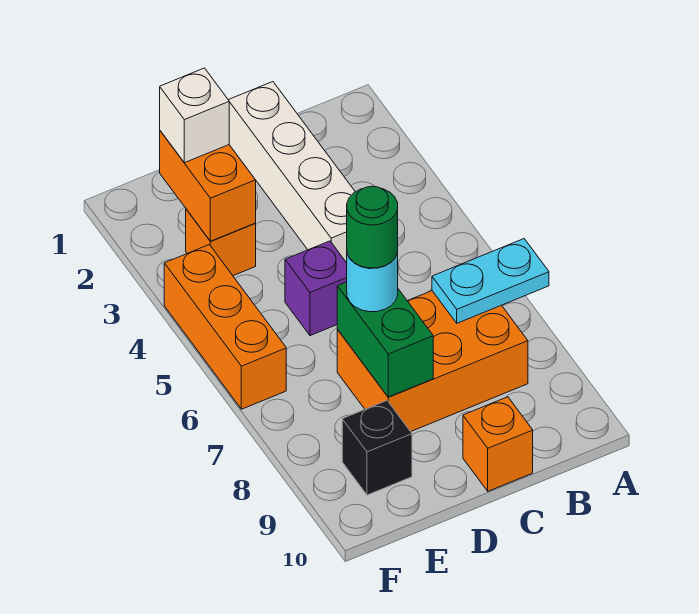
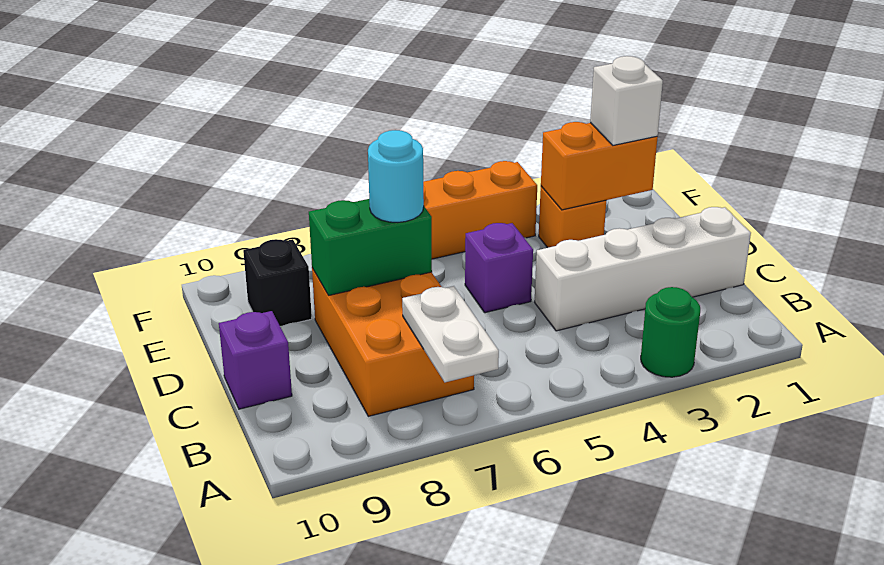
cyan 1x2 plate [432,239,549,323] -> white 1x2 plate [402,286,499,382]
orange 1x1 brick [463,397,533,491] -> purple 1x1 brick [219,311,292,409]
green 1x1 round brick [347,186,398,268] -> green 1x1 round brick moved to [641,287,700,377]

